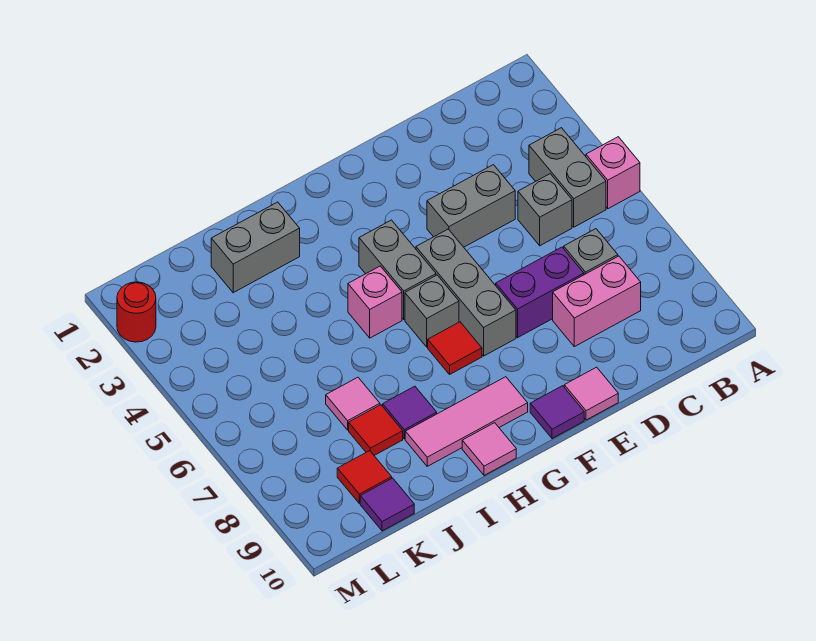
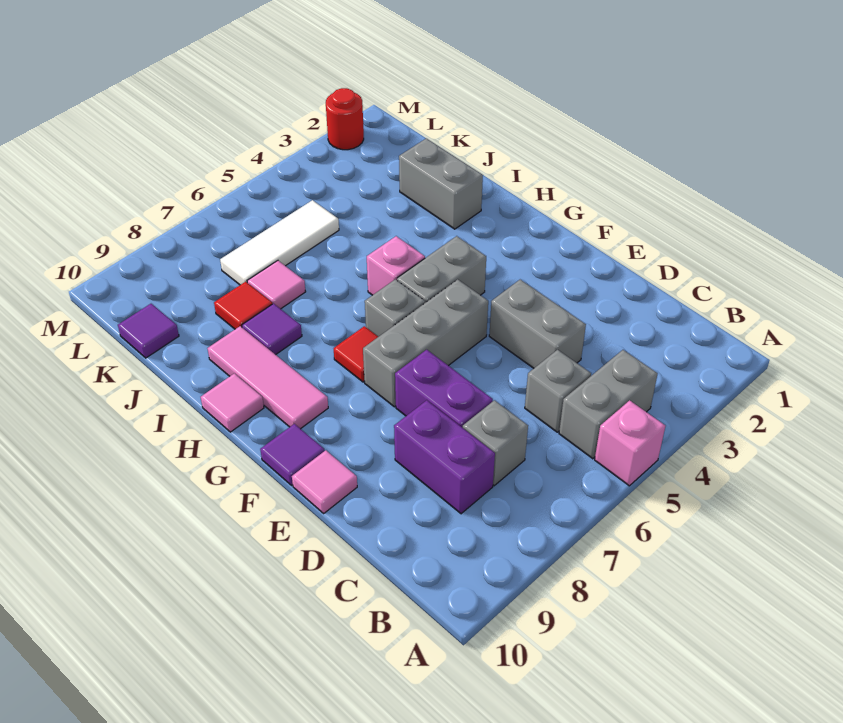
pink 1x2 brick [553,256,641,347] -> purple 1x2 brick [394,400,495,514]
none -> white 1x3 tile [220,200,339,285]
red 1x1 tile [337,451,392,503] -> none

